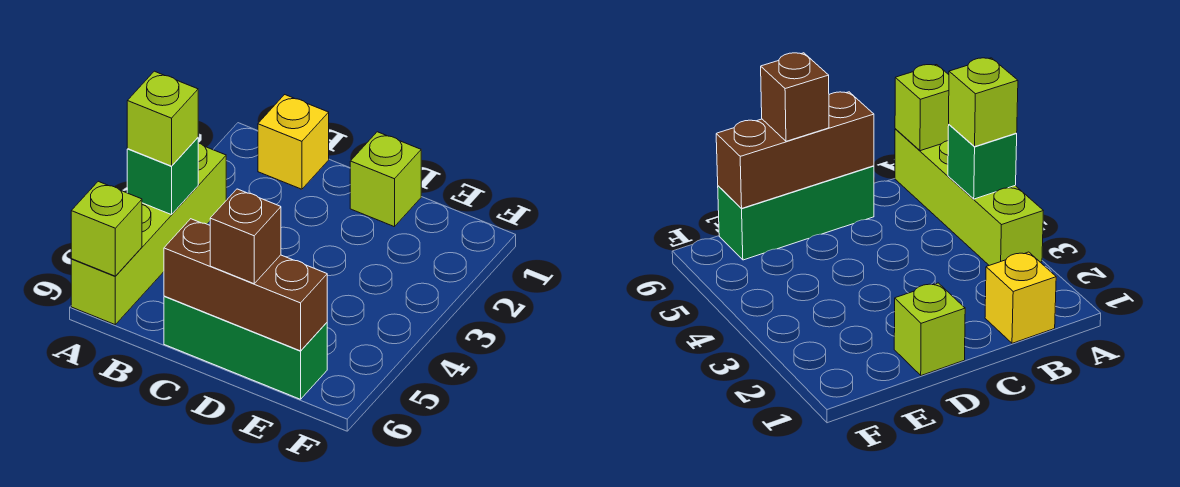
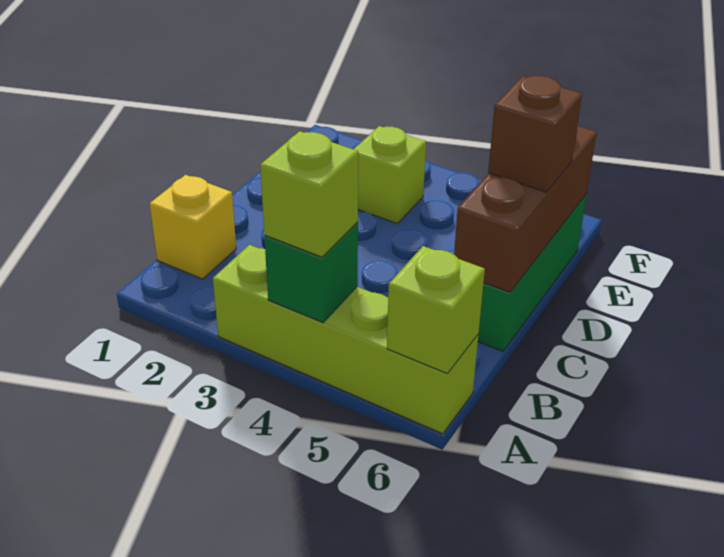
lime 1x1 brick [350,132,421,227] -> lime 1x1 brick moved to [354,126,426,224]

